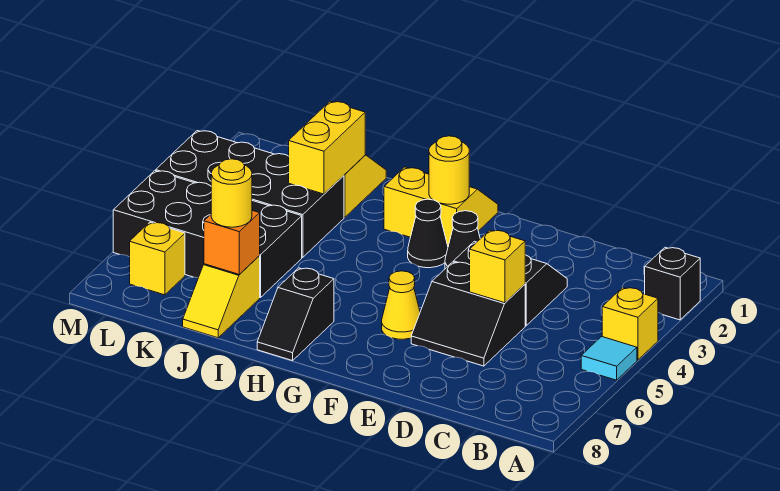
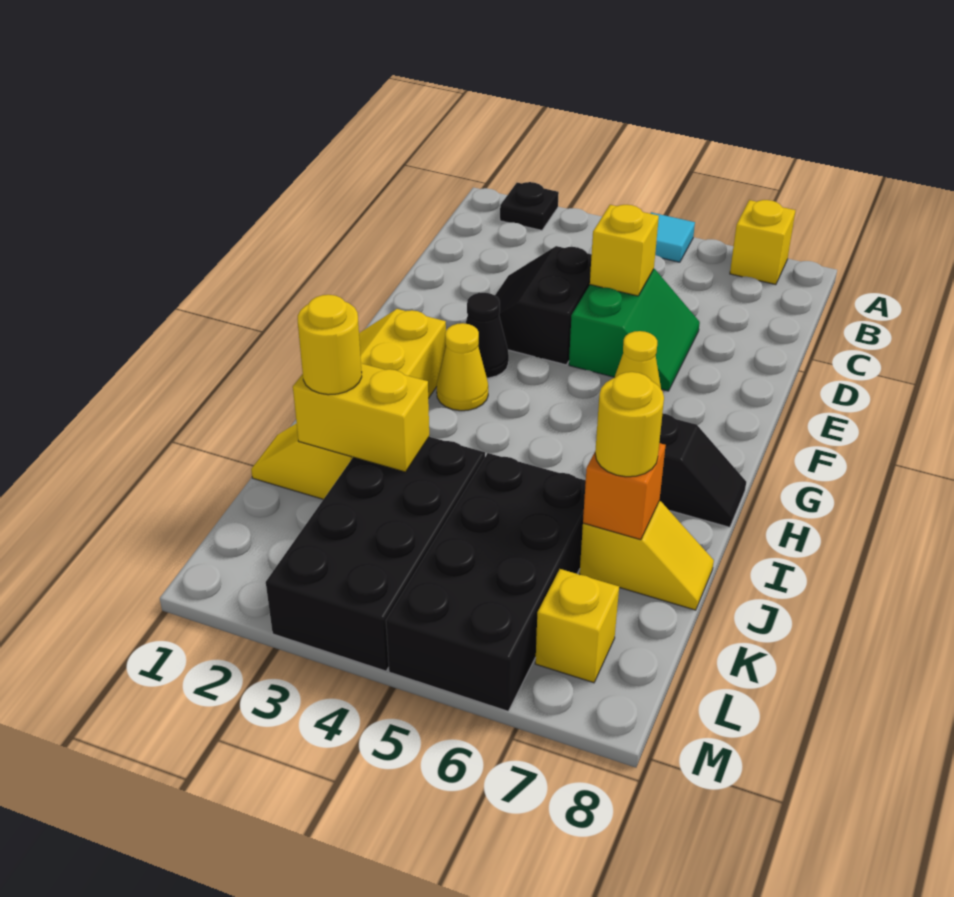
black 1x1 brick [645,247,700,320] -> black 1x1 plate [500,182,559,230]
yellow 1x1 brick [602,288,658,360] -> yellow 1x1 brick moved to [730,200,796,285]
black 2x2 slope [411,262,525,366] -> green 2x2 slope [569,269,700,391]
yellow 1x1 round brick [429,136,469,204] -> yellow 1x1 round brick moved to [298,295,362,395]
black 1x1 cone [408,199,448,268] -> yellow 1x1 cone [437,323,488,411]

